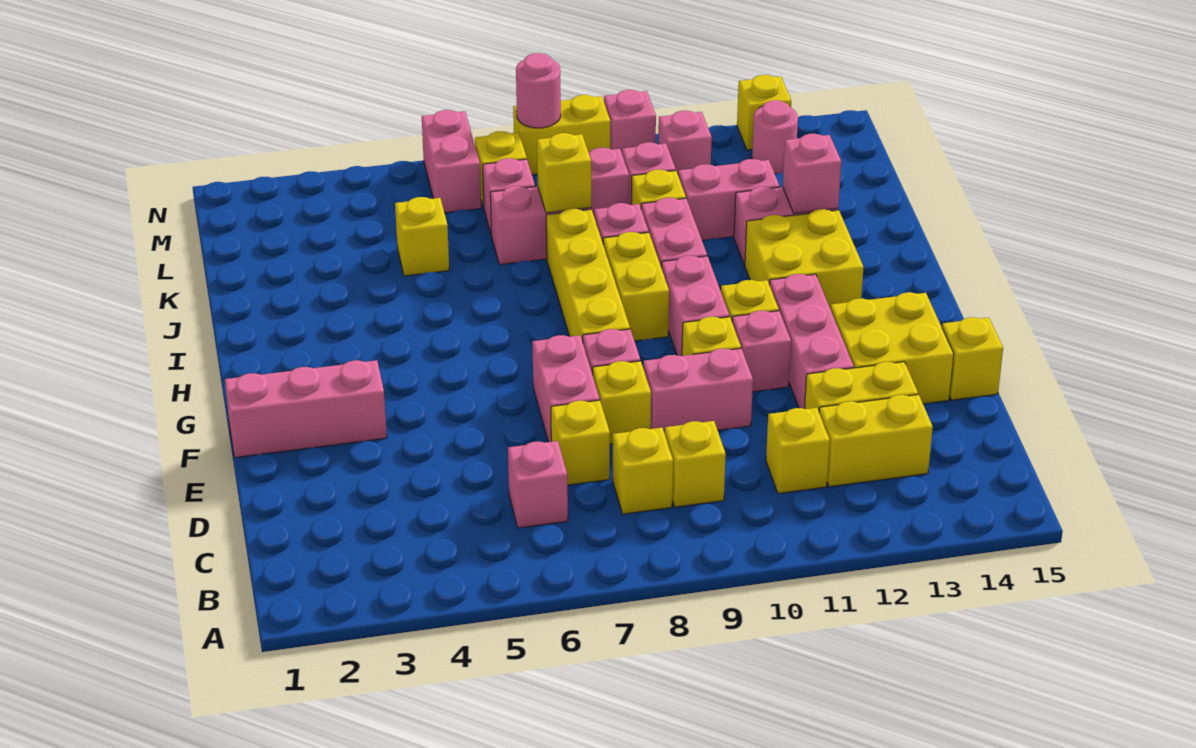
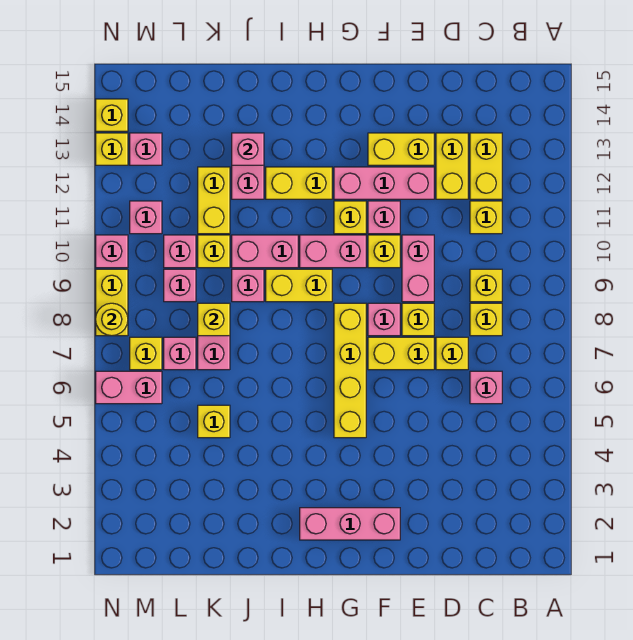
pink 1x2 brick [532,335,600,442] -> yellow 1x2 brick [368,337,434,370]
yellow 2x2 brick [830,292,954,404] -> yellow 1x2 brick [368,133,434,165]
yellow 1x1 brick [942,317,1003,400] -> yellow 1x1 brick moved to [96,99,128,131]
pink 1x3 brick [225,360,387,458] -> pink 1x3 brick turned to [300,508,400,540]
yellow 1x4 brick [546,209,630,342] -> yellow 1x4 brick turned to [334,303,366,438]
yellow 2x2 brick [745,209,864,309] -> yellow 1x2 brick [266,167,332,199]
pink 1x2 brick [678,159,780,240] -> yellow 1x2 brick [198,167,230,234]
pink 1x1 round brick [752,100,798,174] -> pink 1x1 brick [130,133,162,165]
pink 1x1 round brick [516,53,561,128] -> yellow 1x1 round brick [96,303,128,336]

